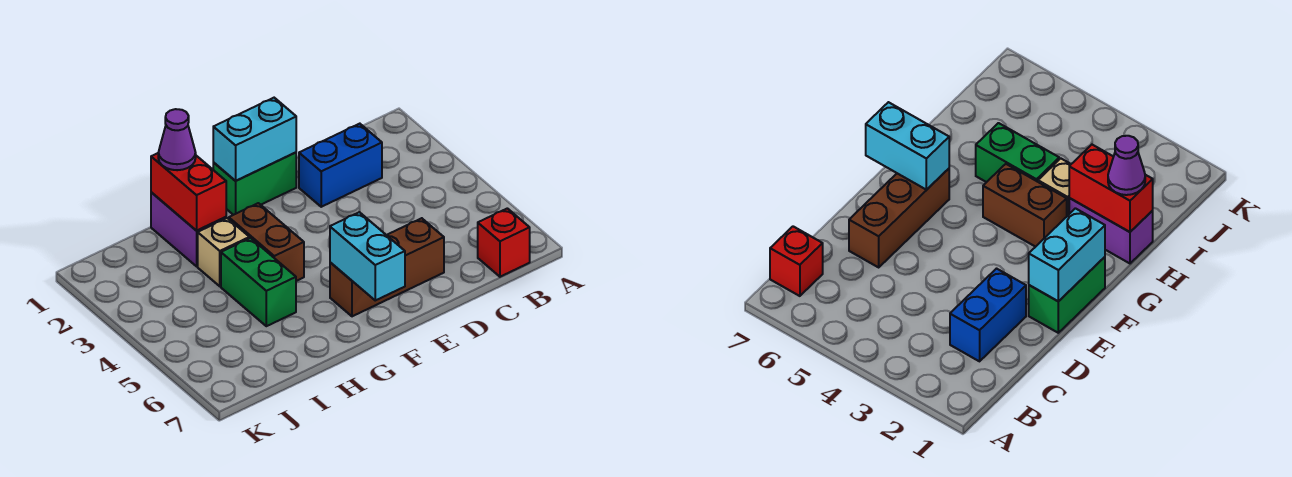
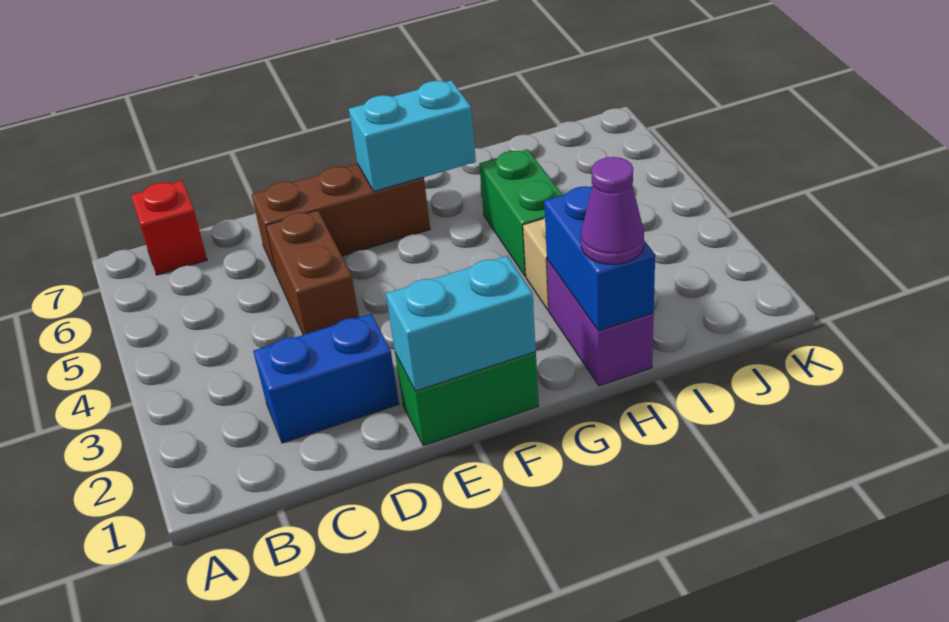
cyan 1x2 brick [330,212,405,300] -> cyan 1x2 brick turned to [349,81,476,191]
brown 1x2 brick [229,203,304,281] -> brown 1x2 brick moved to [266,210,359,335]
red 1x2 brick [151,153,226,231] -> blue 1x2 brick [544,186,655,331]

